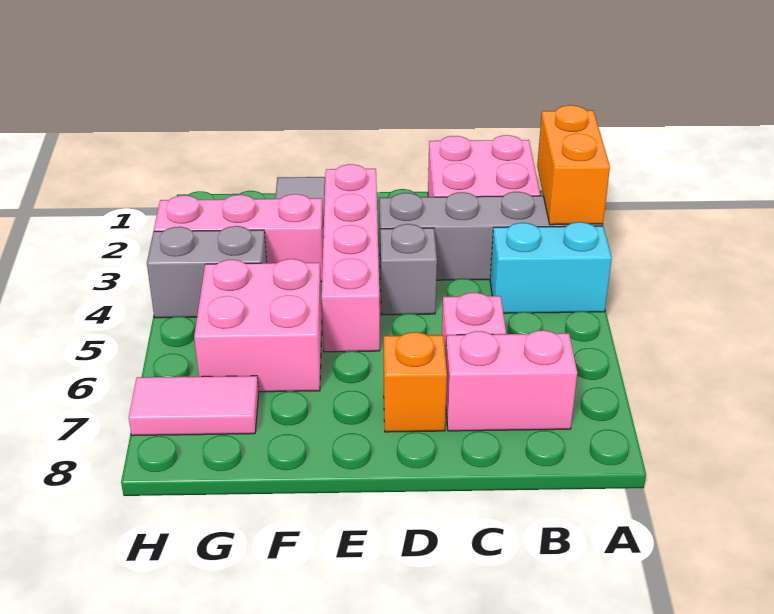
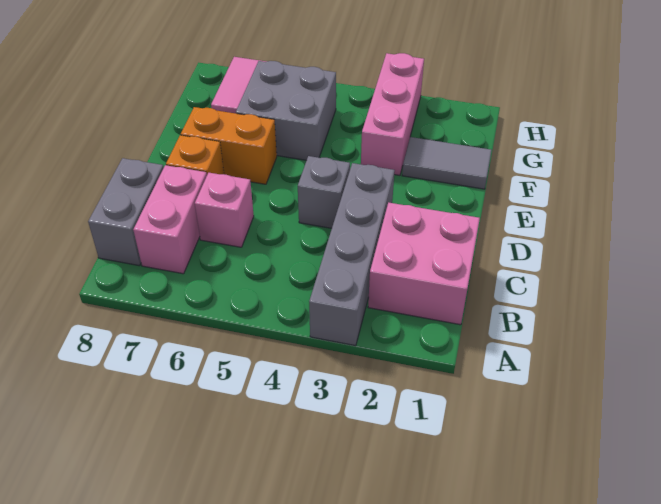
orange 1x2 brick [537,105,610,225] -> orange 1x2 brick moved to [181,107,277,184]
cyan 1x2 brick [490,222,612,313] -> none
pink 1x4 brick [322,164,380,352] -> none
pink 2x2 brick [194,259,322,392] -> grey 2x2 brick [236,61,336,160]
grey 1x2 brick [147,226,267,318] -> grey 1x2 brick moved to [88,158,163,266]

